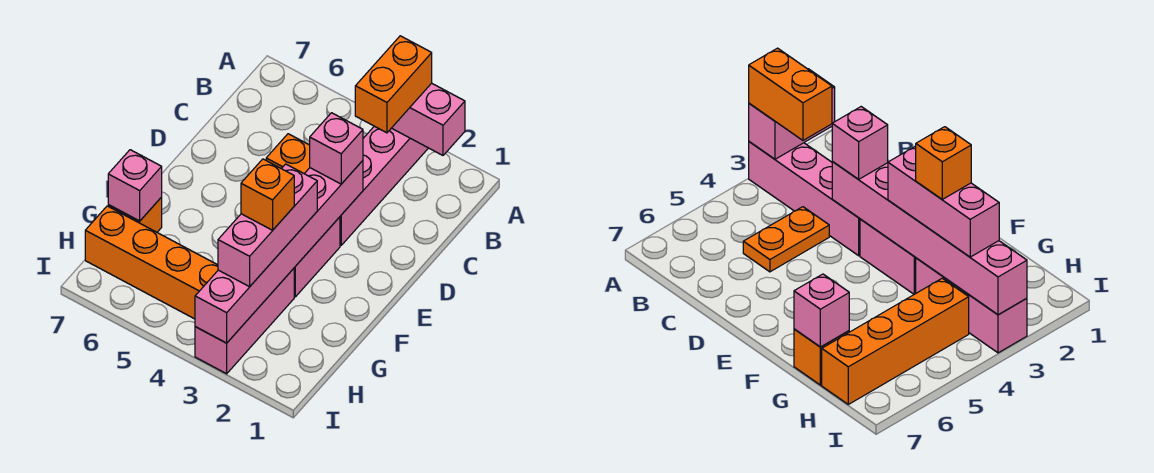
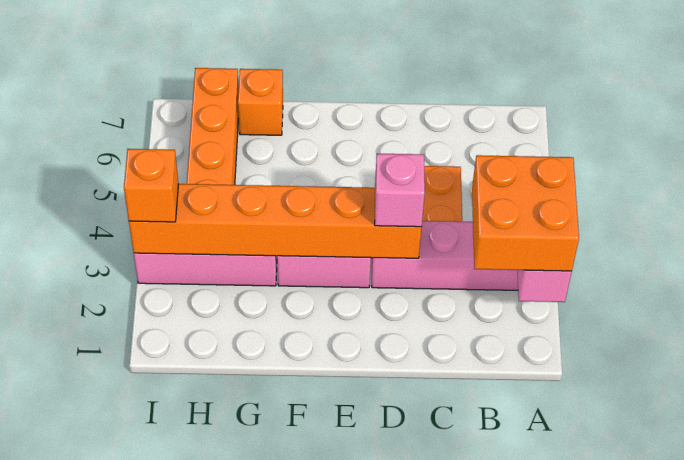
orange 1x2 brick [355,36,432,133] -> orange 2x2 brick [472,155,579,271]
pink 1x6 brick [195,161,363,343] -> orange 1x6 brick [129,184,422,258]
pink 1x3 brick [218,164,317,287] -> none
orange 1x1 brick [241,159,294,230] -> orange 1x1 brick moved to [124,149,179,222]
pink 1x1 brick [108,150,162,221] -> none

